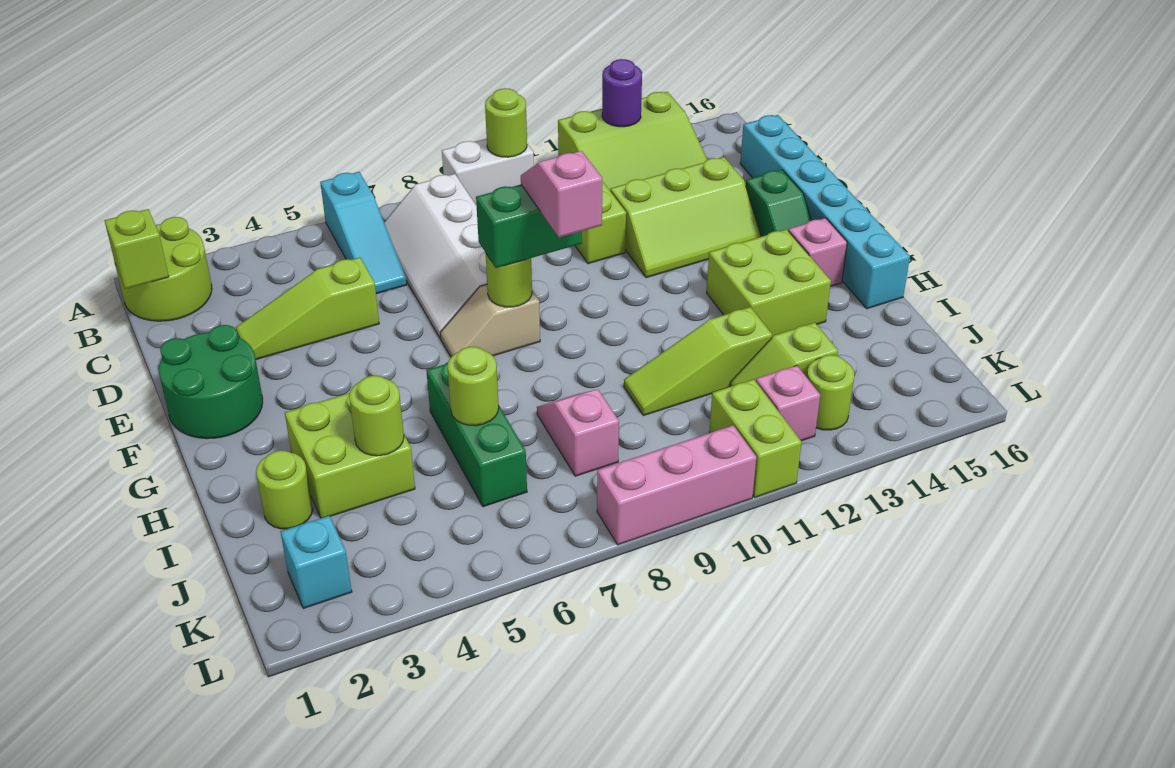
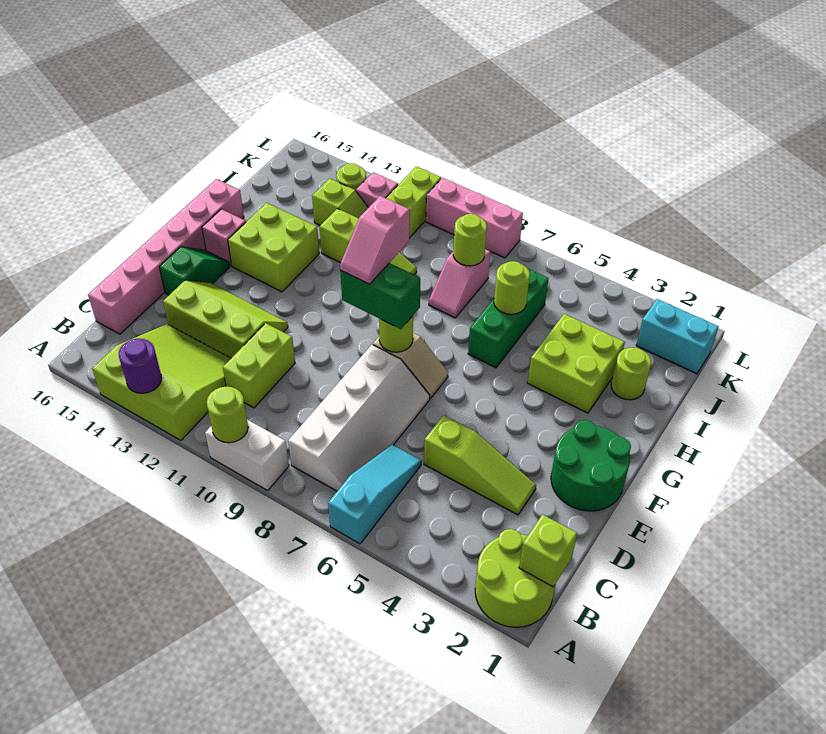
cyan 1x6 brick [740,115,910,309] -> pink 1x6 brick [88,179,244,334]
lime 1x1 round brick [349,376,404,456] -> lime 1x1 round brick moved to [453,214,487,266]
cyan 1x1 brick [280,516,352,609] -> cyan 1x2 brick [636,299,719,374]

